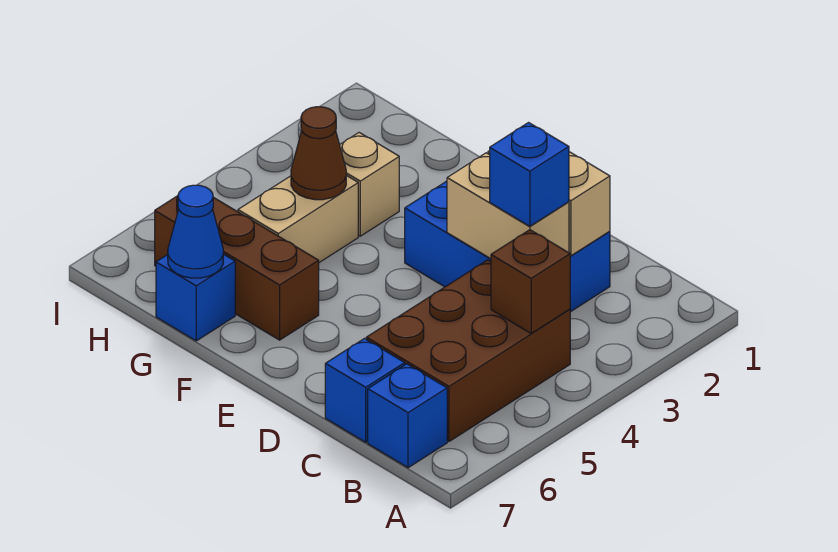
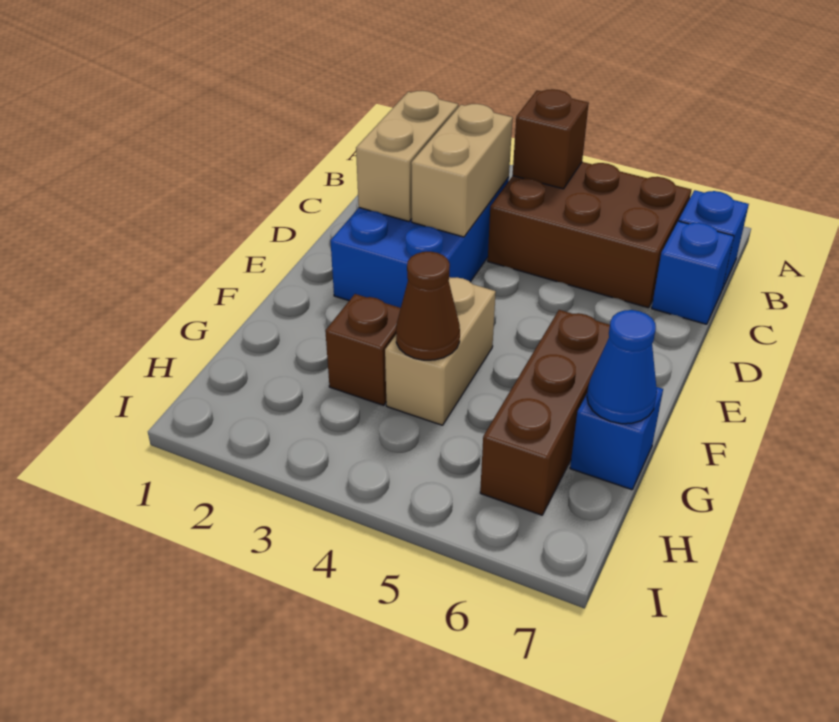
blue 1x1 brick [490,123,569,226] -> none
tan 1x1 brick [340,133,399,236] -> brown 1x1 brick [325,294,401,405]
tan 1x2 brick [238,175,358,262] -> tan 1x2 brick turned to [385,277,496,425]

